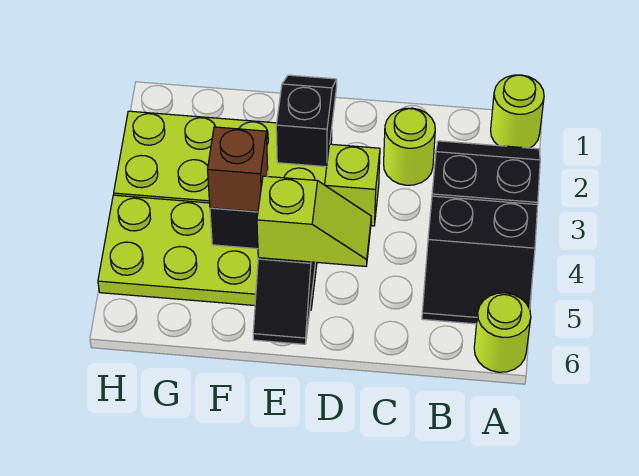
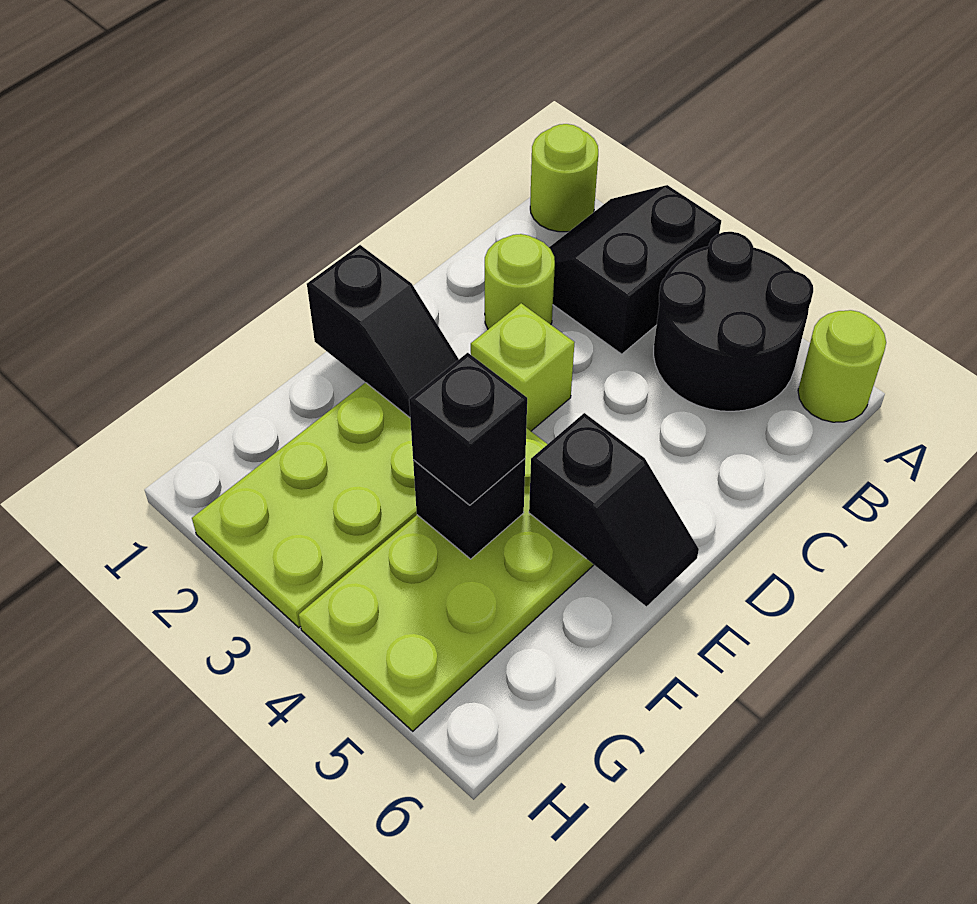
black 2x2 slope [422,196,538,324] -> black 2x2 round brick [654,232,813,411]
lime 1x2 slope [257,176,371,266] -> none
black 1x2 slope [276,75,337,167] -> black 1x2 slope turned to [307,245,459,417]
brown 1x1 brick [208,127,268,212] -> black 1x1 brick [409,353,527,505]

